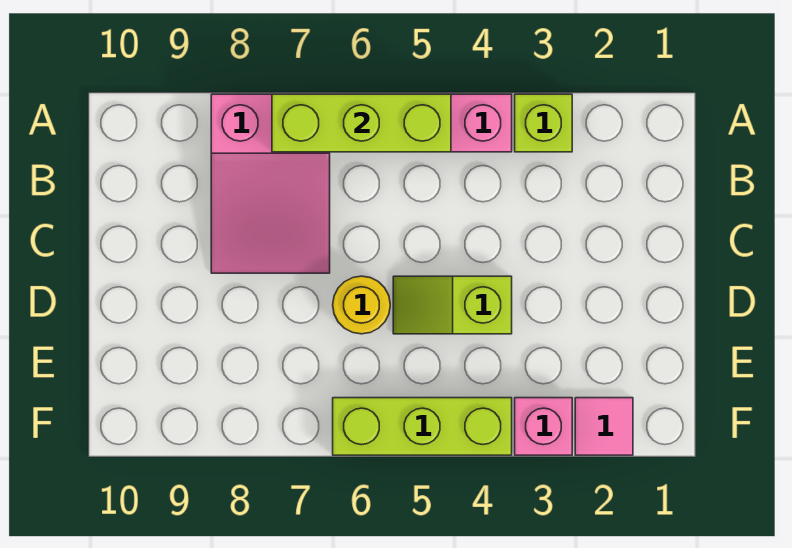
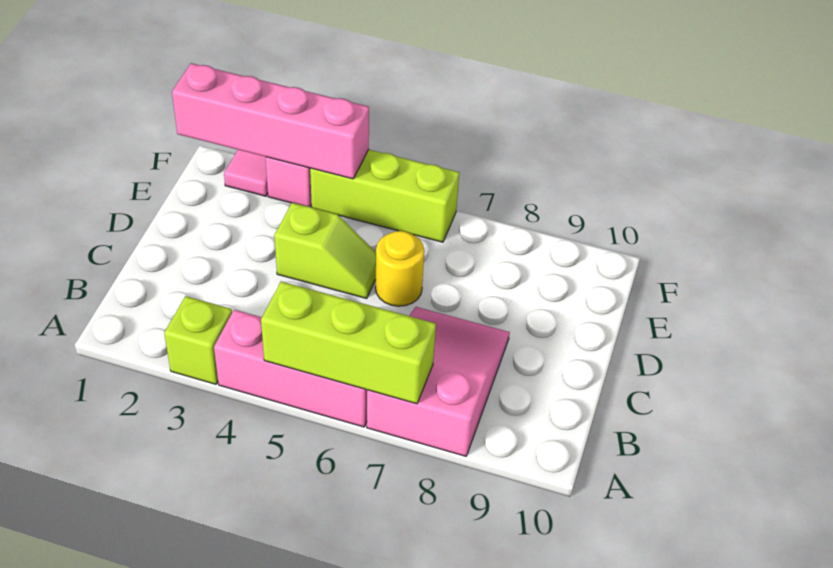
none -> pink 1x4 brick [172,63,369,179]

